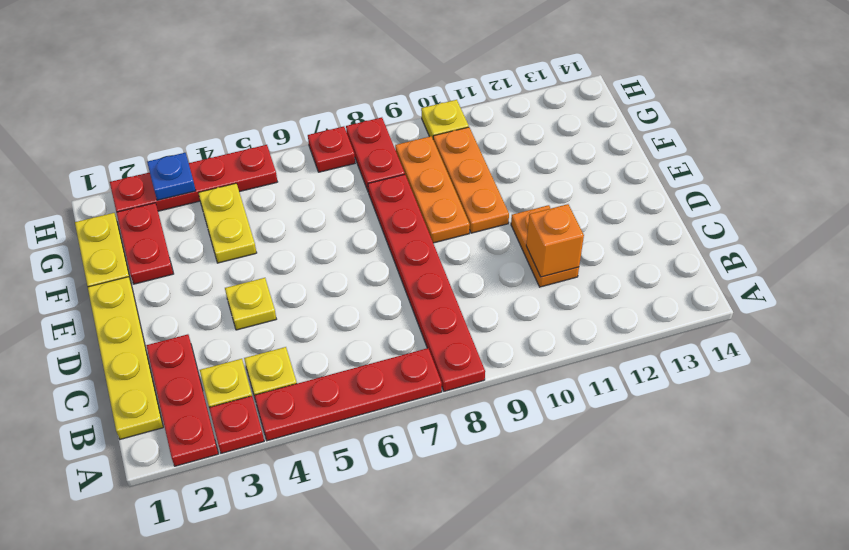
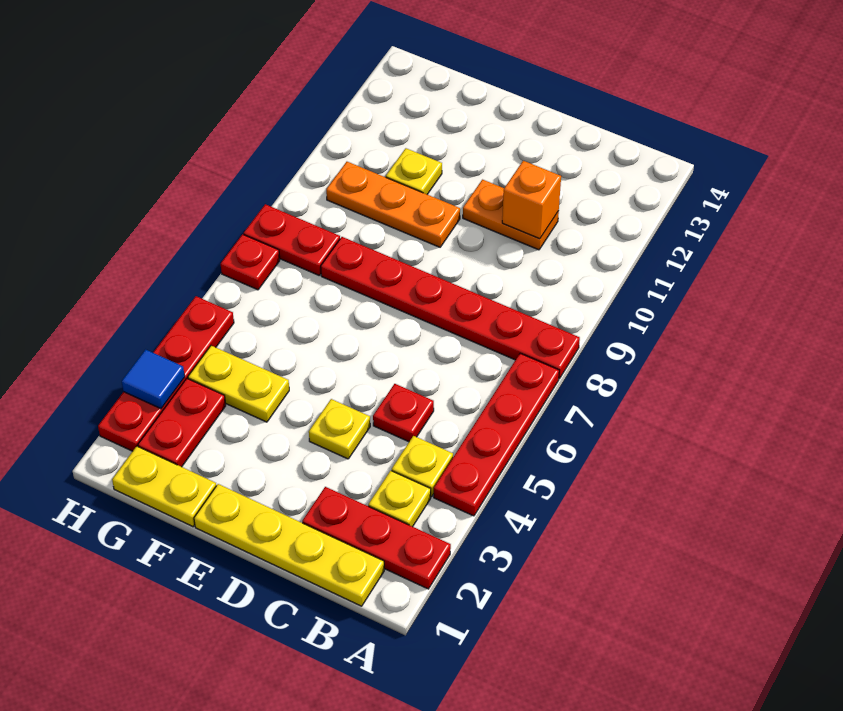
red 1x1 plate [209,396,264,453] -> red 1x1 plate moved to [373,384,434,442]
orange 1x3 plate [395,136,470,243] -> none
red 1x2 plate [116,203,174,284] -> red 1x2 plate turned to [138,379,226,467]
blue 1x1 plate [147,153,196,200] -> blue 1x1 tile [122,350,185,409]
yellow 1x1 plate [421,100,469,138] -> yellow 1x1 plate moved to [386,148,442,194]

